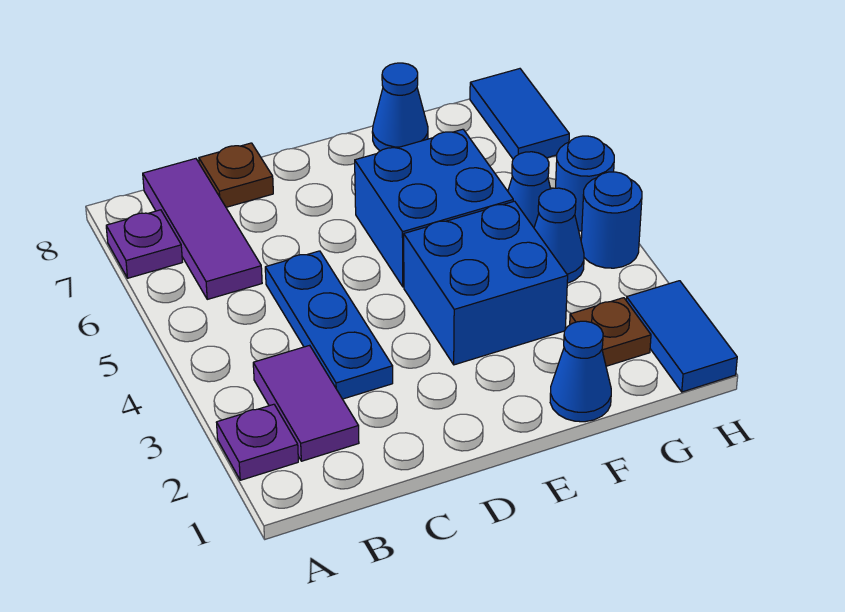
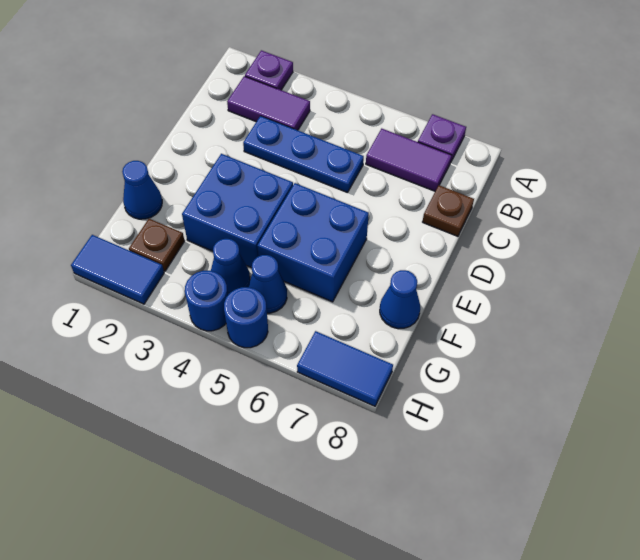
purple 1x3 tile [143,159,262,299] -> purple 1x2 tile [366,129,452,191]

